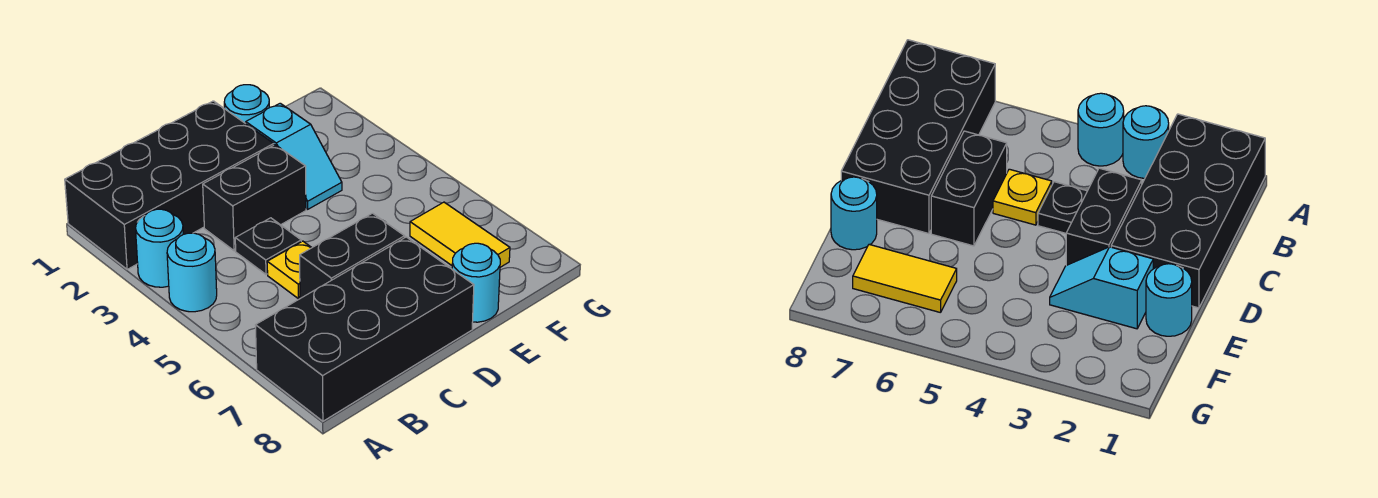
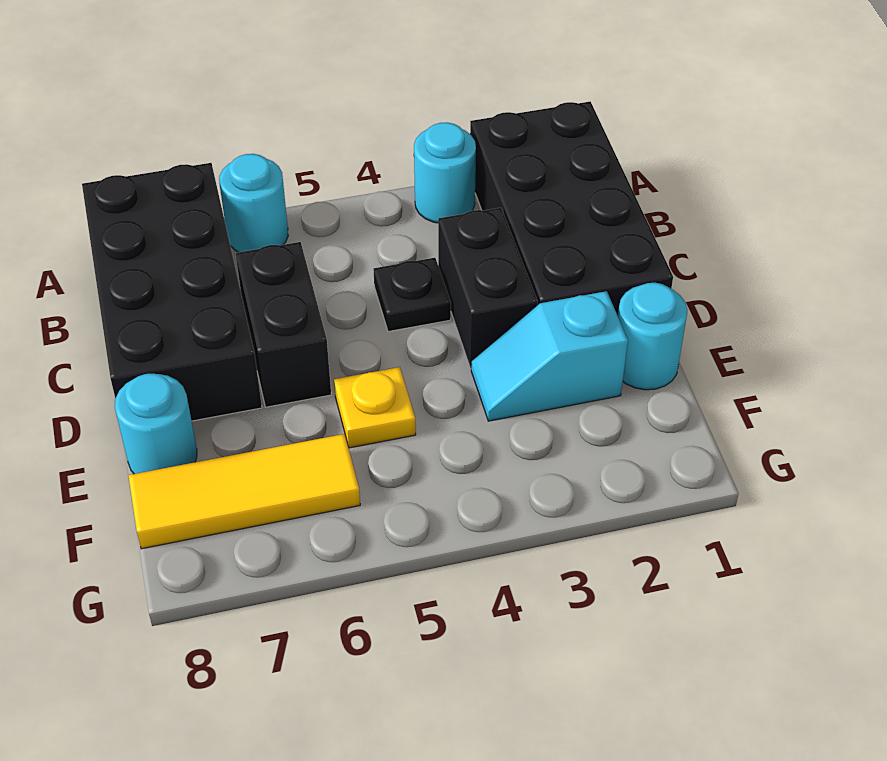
cyan 1x1 round brick [167,233,217,312] -> cyan 1x1 round brick moved to [219,154,288,252]
yellow 1x1 plate [267,241,312,299] -> yellow 1x1 plate moved to [334,367,416,448]
yellow 1x2 tile [410,202,510,267] -> yellow 1x3 tile [128,434,360,549]

